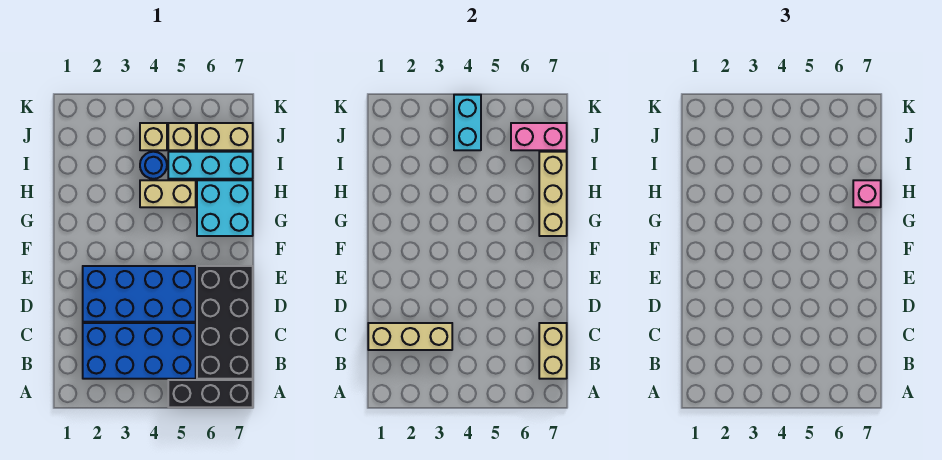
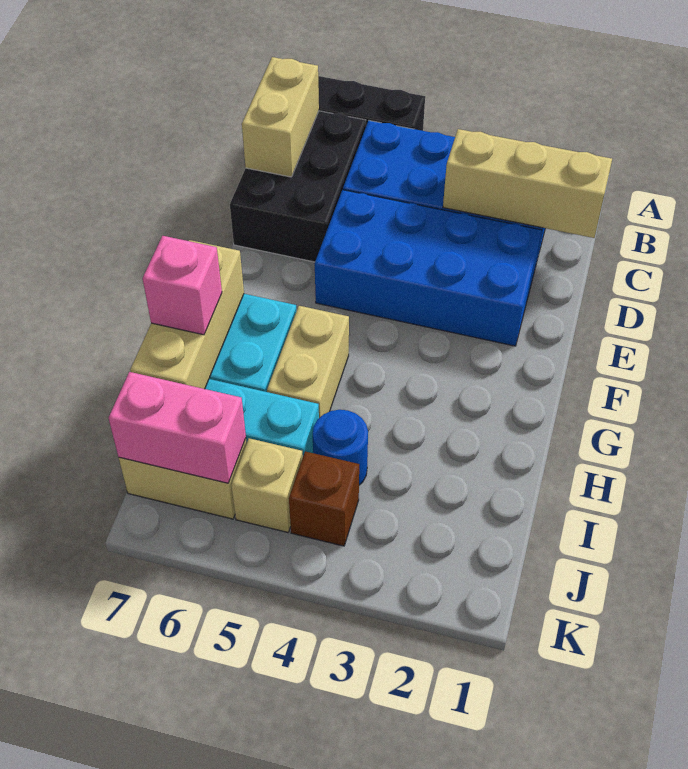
black 2x4 brick [197,266,253,379] -> black 2x3 brick [230,111,366,262]
tan 1x2 brick [140,180,196,207] -> tan 1x2 brick turned to [267,306,349,418]
tan 1x1 brick [140,123,167,150] -> brown 1x1 brick [289,451,359,546]
cyan 1x2 brick [454,95,481,150] -> none

